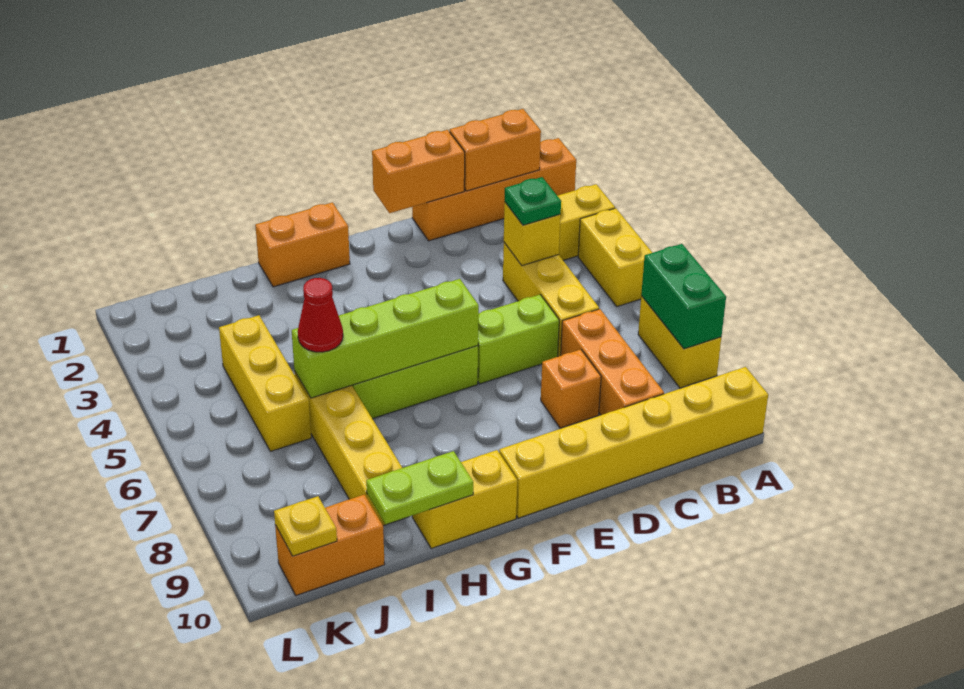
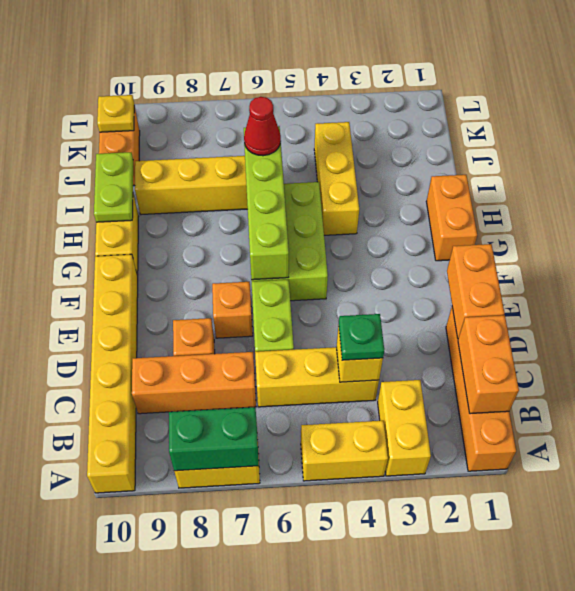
none -> orange 1x1 brick [212,282,253,338]
yellow 1x3 brick [219,315,311,451] -> yellow 1x3 brick turned to [314,122,359,235]

